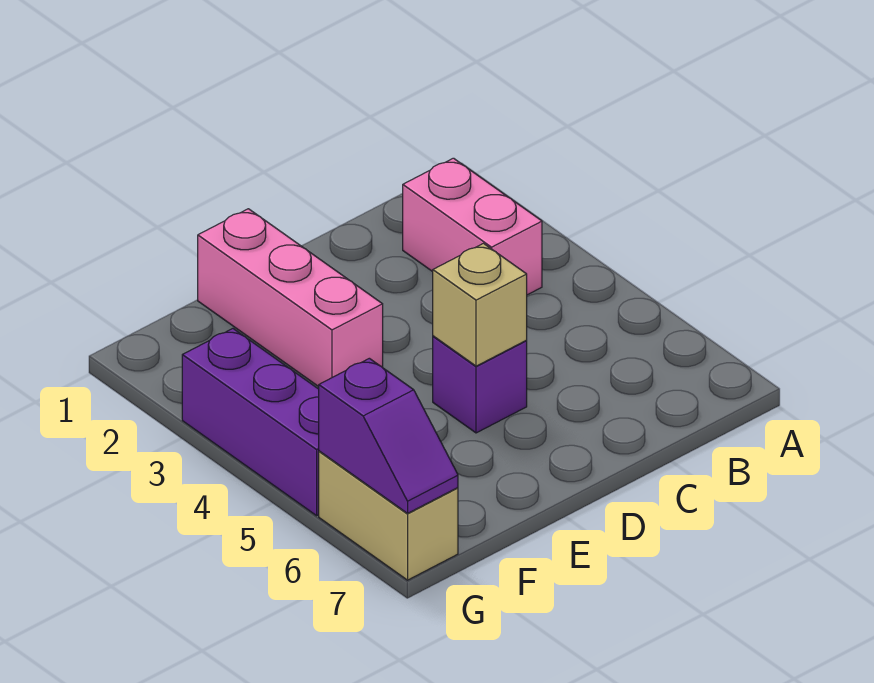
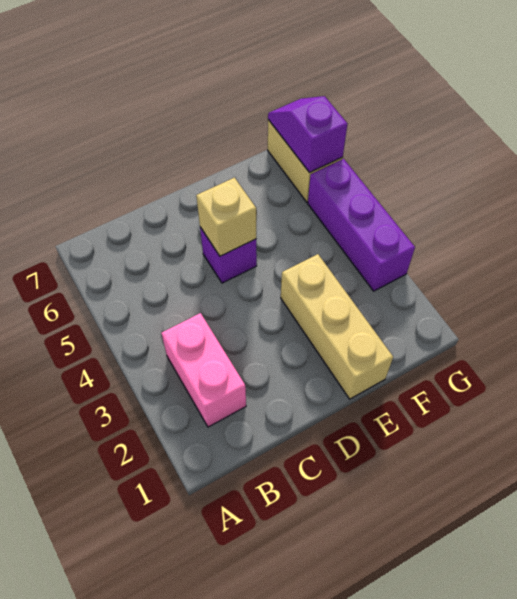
pink 1x3 brick [198,209,383,387] -> tan 1x3 brick [281,254,393,399]

